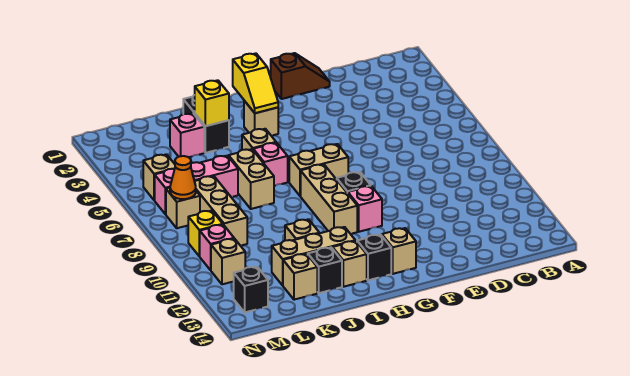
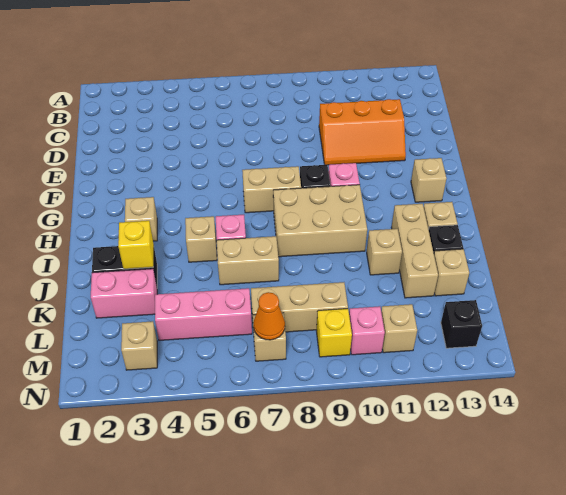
none -> orange 2x3 slope [319,99,406,165]
brown 1x2 slope [271,53,330,99] -> none
tan 1x2 brick [289,144,348,196] -> tan 1x2 brick turned to [242,166,301,213]
yellow 1x2 slope [233,53,278,113] -> none
tan 1x3 brick [301,164,357,234] -> tan 2x3 brick [273,185,367,257]
black 1x1 brick [357,235,391,280] -> none
pink 1x1 brick [170,114,204,157] -> pink 1x2 brick [91,269,157,318]
pink 1x3 brick [155,156,238,214] -> pink 1x3 brick turned to [155,288,252,340]
tan 1x1 brick [143,154,175,200] -> tan 1x1 brick moved to [121,321,157,370]

